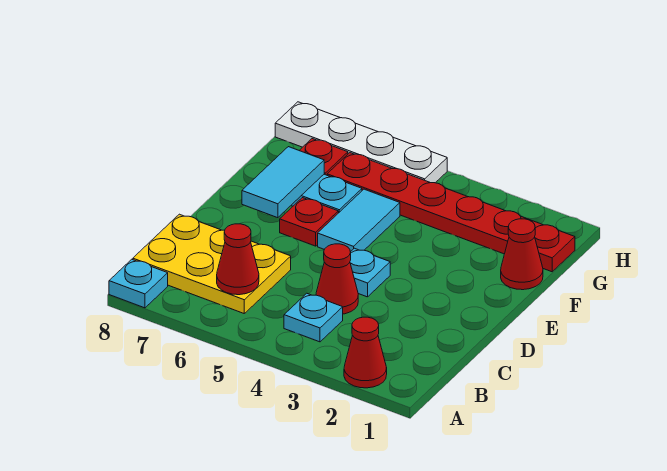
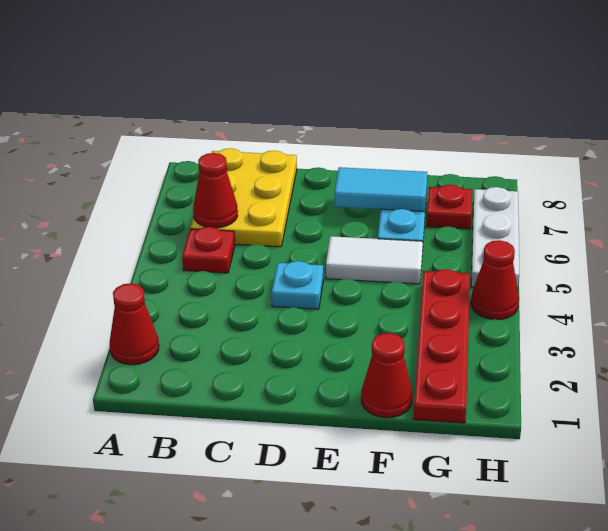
cyan 1x1 plate [109,259,168,308] -> none
cyan 1x1 plate [284,293,343,342] -> none
red 1x1 cone [316,244,358,314] -> red 1x1 cone moved to [471,240,519,319]
cyan 1x2 tile [318,189,400,252] -> white 1x2 tile [326,236,423,284]
red 1x1 plate [280,198,338,246] -> red 1x1 plate moved to [182,227,235,273]
red 1x6 plate [327,153,575,272] -> red 1x4 plate [413,269,470,423]
white 1x4 plate [275,102,447,183] -> white 1x3 plate [471,187,519,289]

